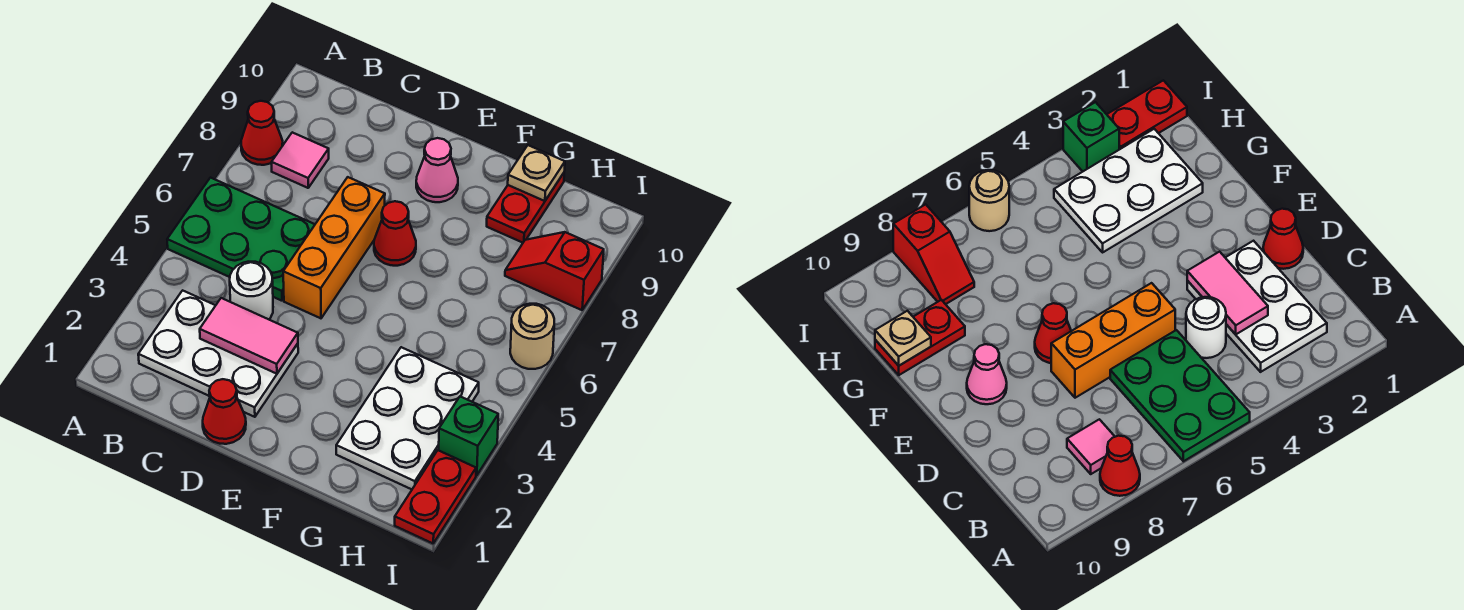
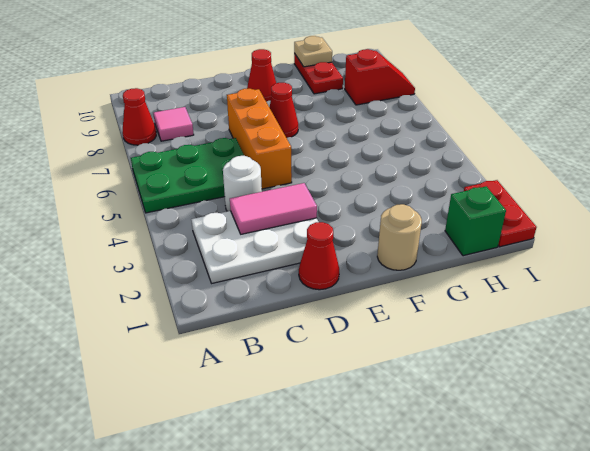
pink 1x1 cone [416,138,458,202] -> red 1x1 cone [247,49,276,102]
white 2x3 plate [336,347,479,489] -> none
red 1x2 slope [505,232,604,310] -> red 1x2 slope turned to [345,49,415,105]
green 1x1 brick [439,397,498,476] -> green 1x1 brick moved to [445,186,506,256]
tan 1x1 round brick [510,304,554,369] -> tan 1x1 round brick moved to [377,204,422,270]

